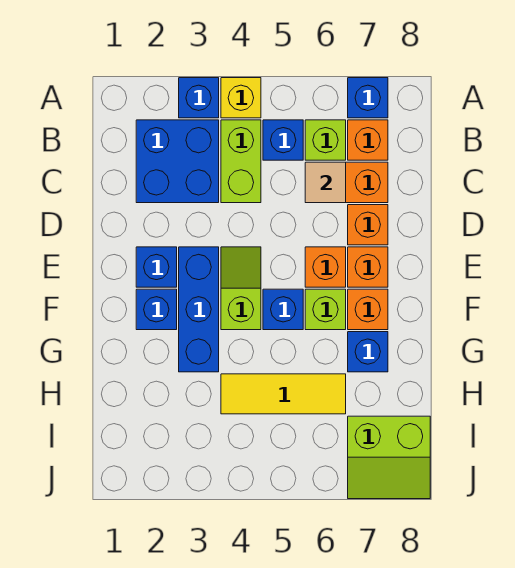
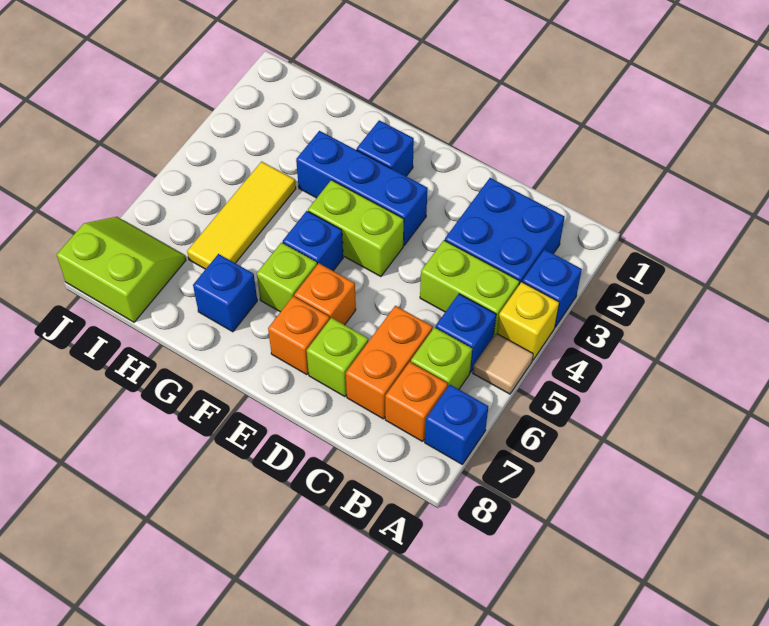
tan 1x1 tile [305,162,346,203] -> tan 1x1 tile moved to [473,333,533,394]
orange 1x1 brick [348,205,388,245] -> lime 1x1 brick [307,318,368,397]
blue 1x1 brick [136,247,177,287] -> none
lime 1x2 slope [221,247,261,330] -> lime 1x2 brick [308,180,404,277]
orange 1x1 brick [348,289,388,330] -> none
lime 2x2 slope [348,416,430,499] -> lime 2x2 slope turned to [57,217,186,322]

